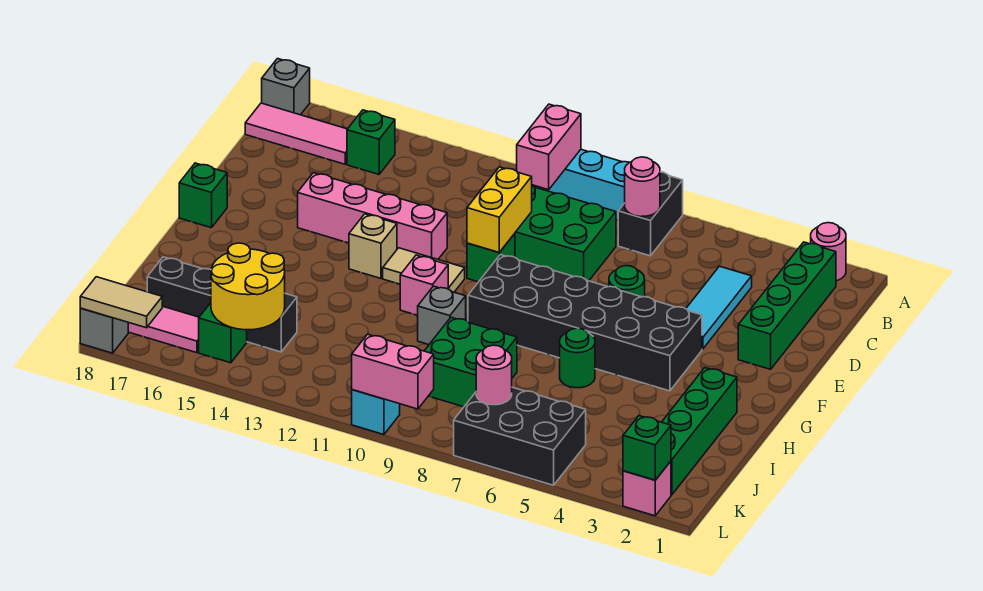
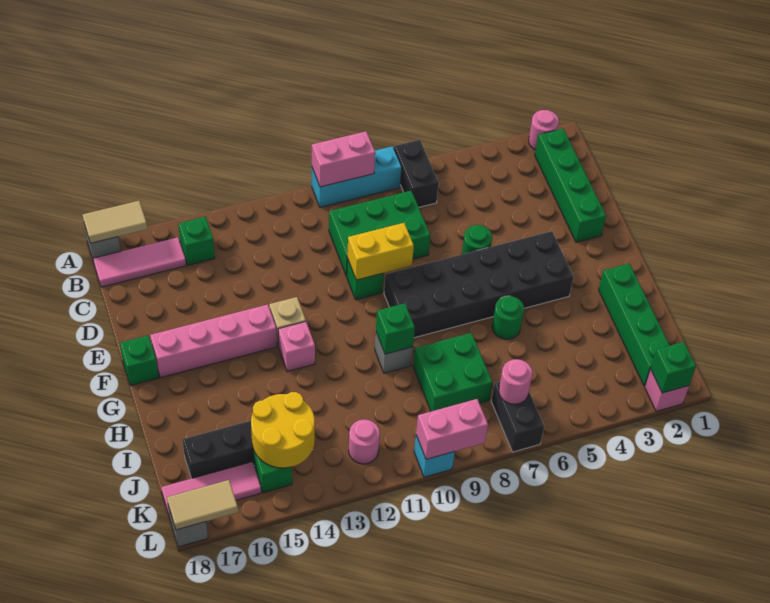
pink 1x2 brick [517,104,581,190] -> pink 1x2 brick turned to [312,131,375,187]
pink 1x1 round brick [625,157,660,217] -> pink 1x1 round brick moved to [349,419,380,464]
cyan 1x3 tile [686,266,752,349] -> none
yellow 1x2 brick [467,167,532,252] -> yellow 1x2 brick turned to [347,223,414,280]
pink 1x4 brick [298,173,447,259] -> pink 1x4 brick moved to [150,304,277,378]
tan 1x2 tile [383,248,465,292] -> tan 1x2 tile moved to [83,201,147,243]
pink 1x1 brick [400,255,448,315] -> pink 1x1 brick moved to [278,322,315,372]
none -> green 1x1 brick [376,303,415,354]
black 2x3 brick [454,387,586,485] -> black 1x2 brick [491,382,544,452]

